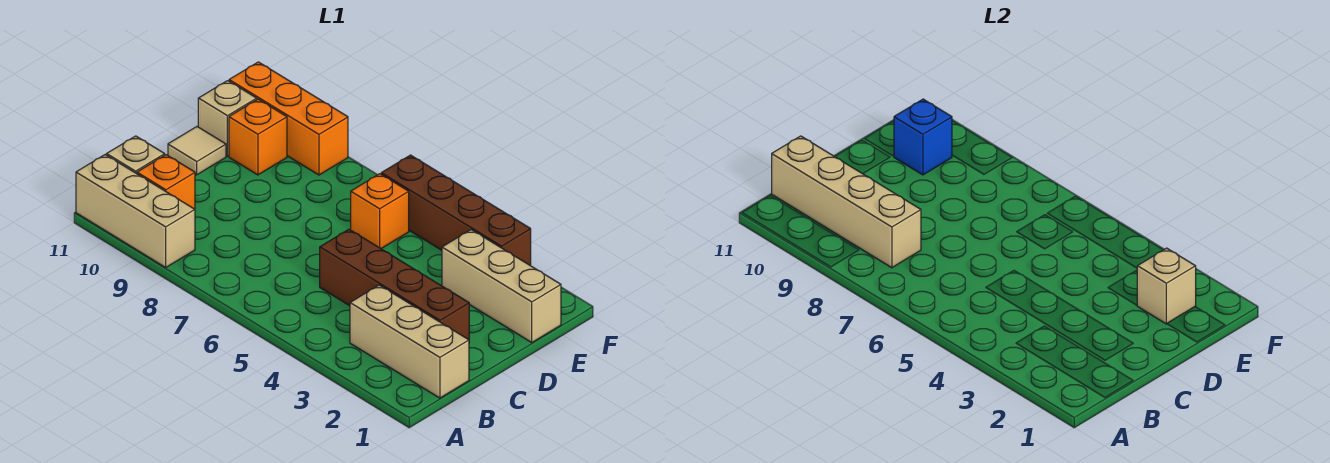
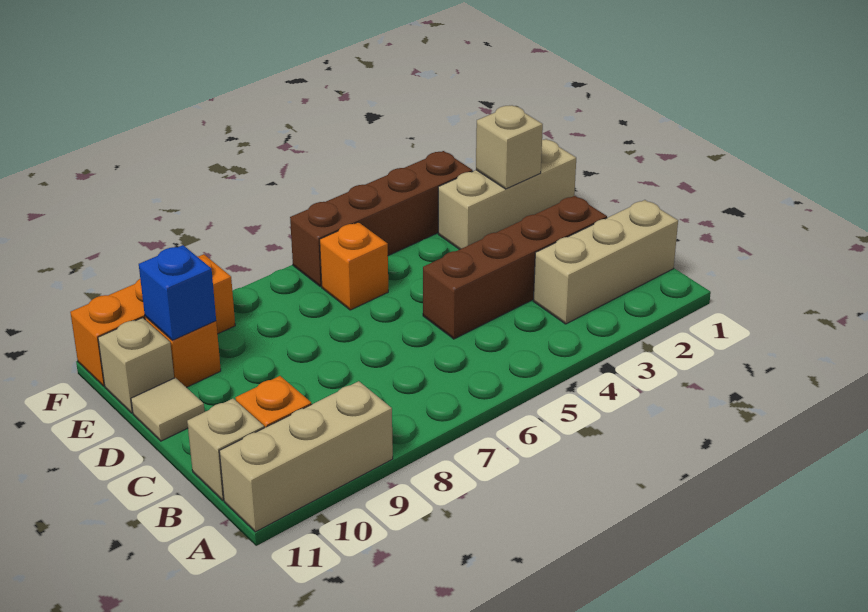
tan 1x4 brick [772,136,921,268] -> none

